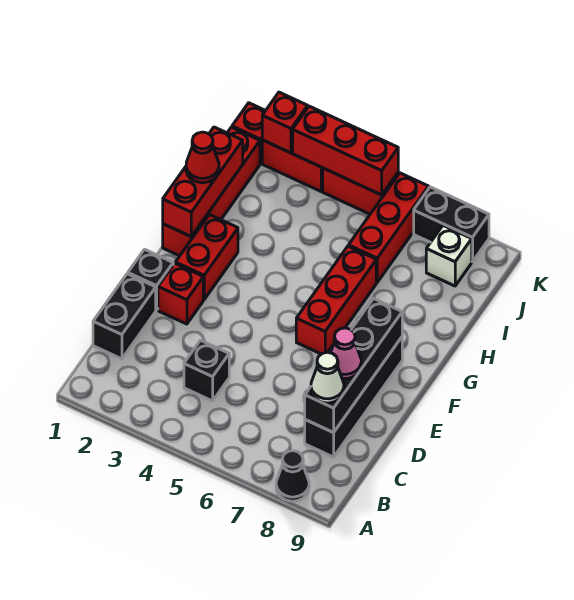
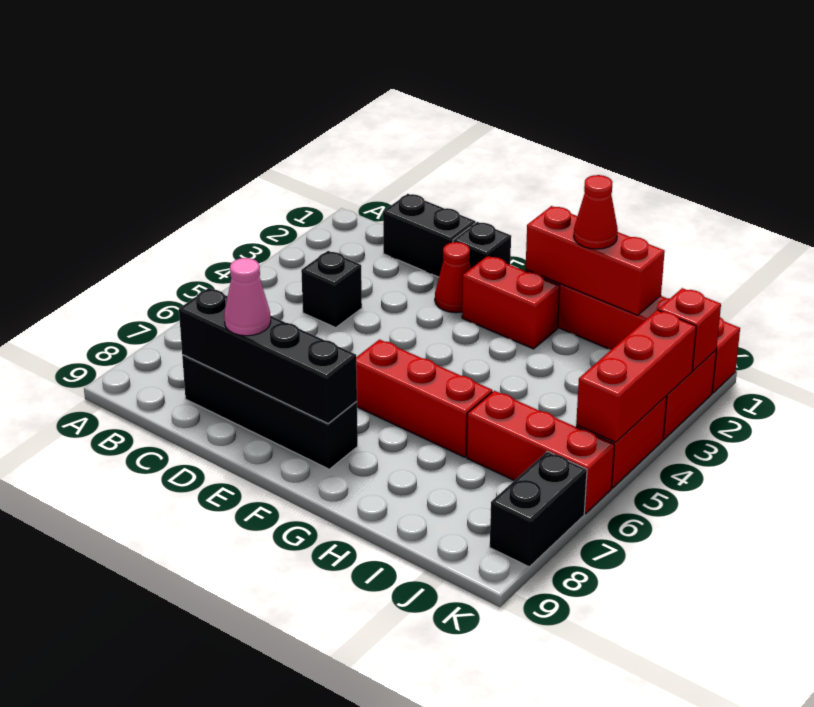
black 1x1 cone [276,451,309,501] -> none
white 1x1 cone [311,352,344,403] -> none
red 1x1 brick [158,264,203,324] -> red 1x1 cone [435,242,471,313]
white 1x1 brick [426,226,472,286] -> none

